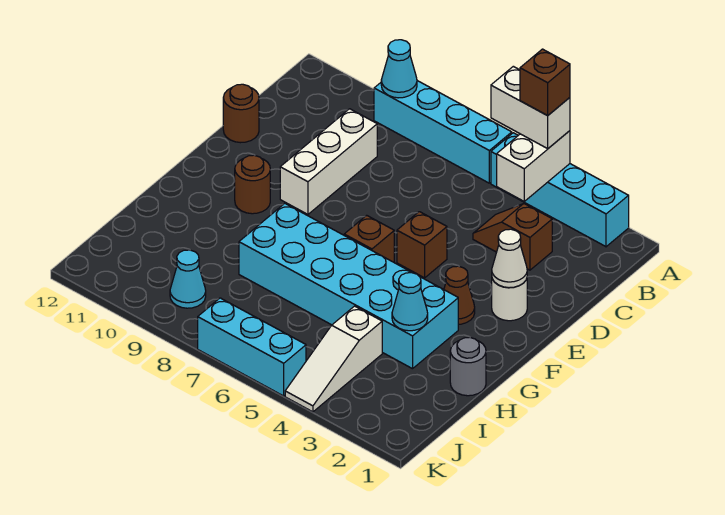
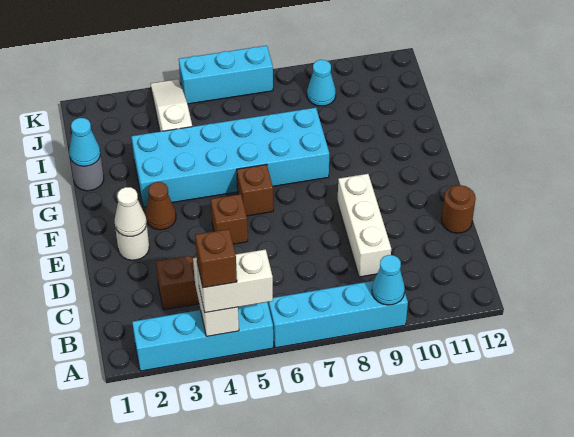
brown 1x1 round brick [235,155,270,214] -> none
cyan 1x1 cone [392,273,428,331] -> cyan 1x1 cone moved to [69,118,100,166]

